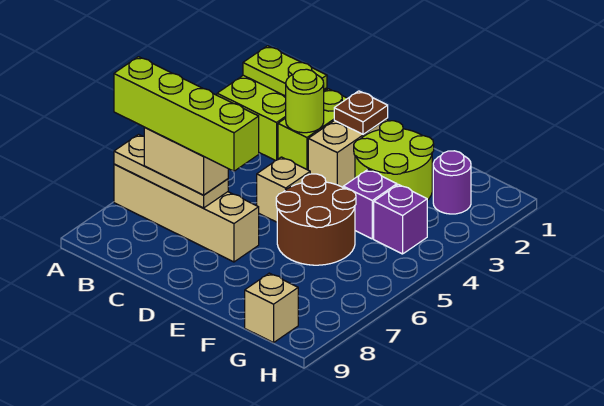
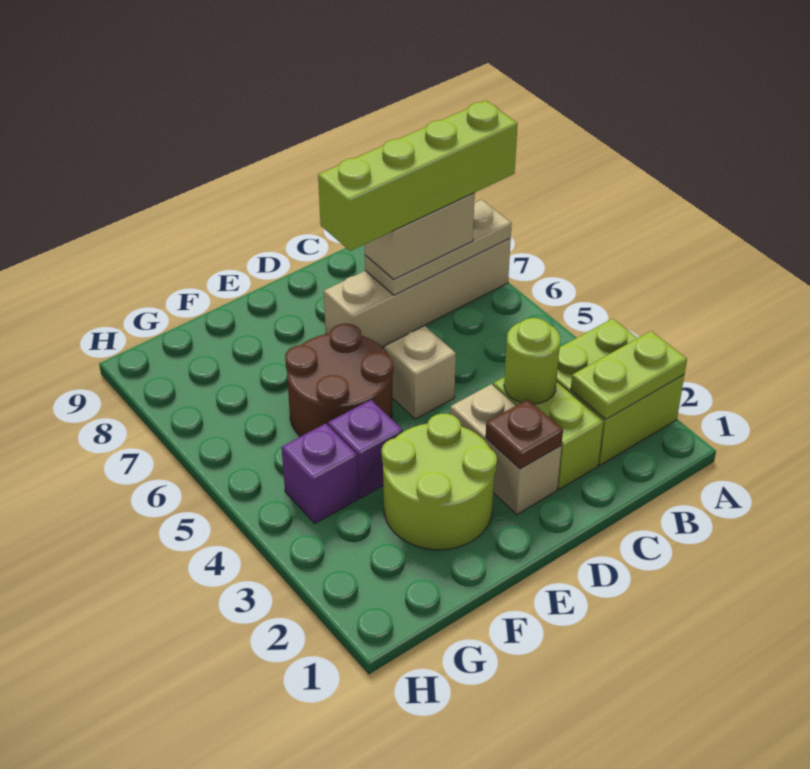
purple 1x1 round brick [433,151,471,214] -> none
tan 1x1 brick [245,273,298,343] -> none

